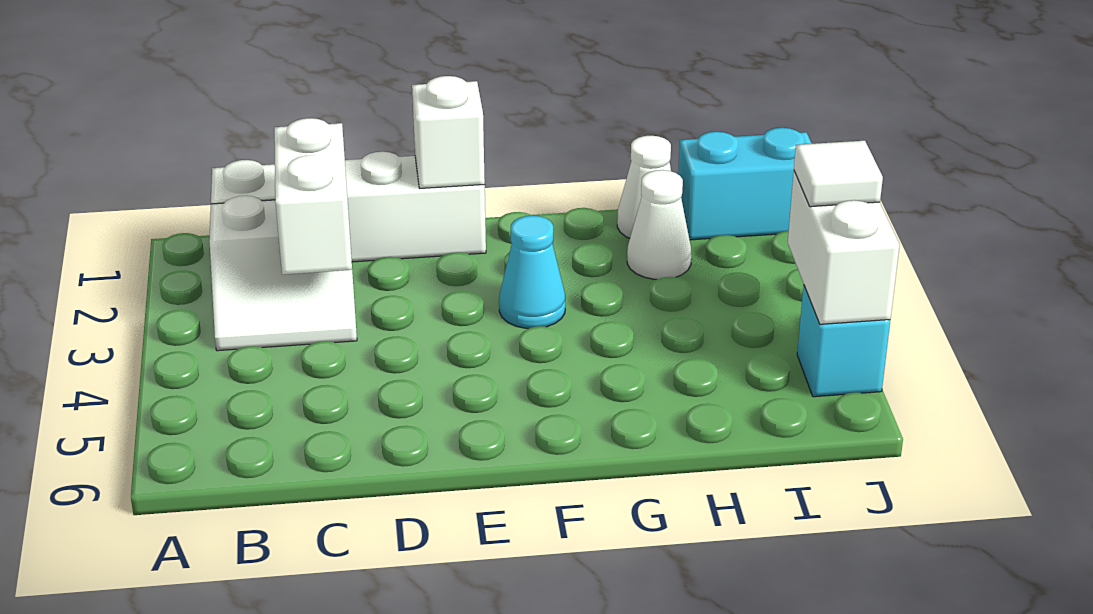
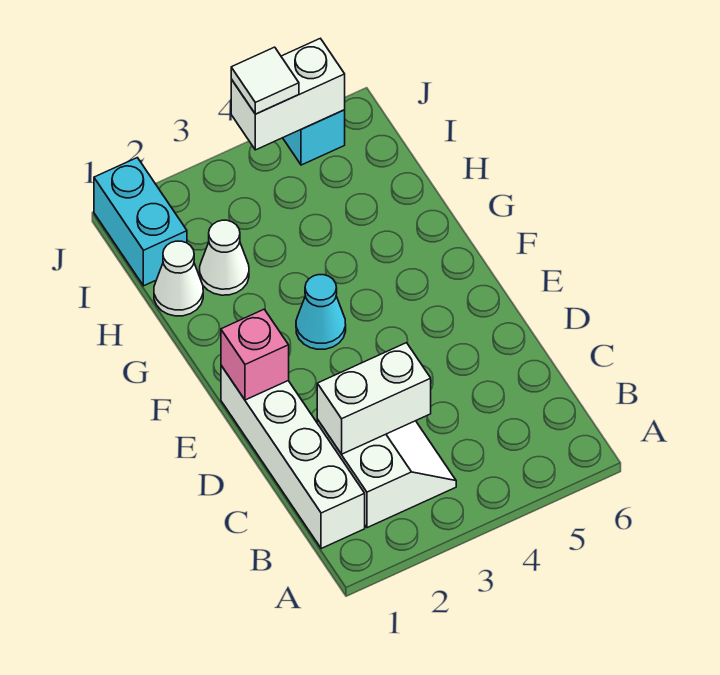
white 1x1 brick [412,76,485,188] -> pink 1x1 brick [221,309,289,400]

